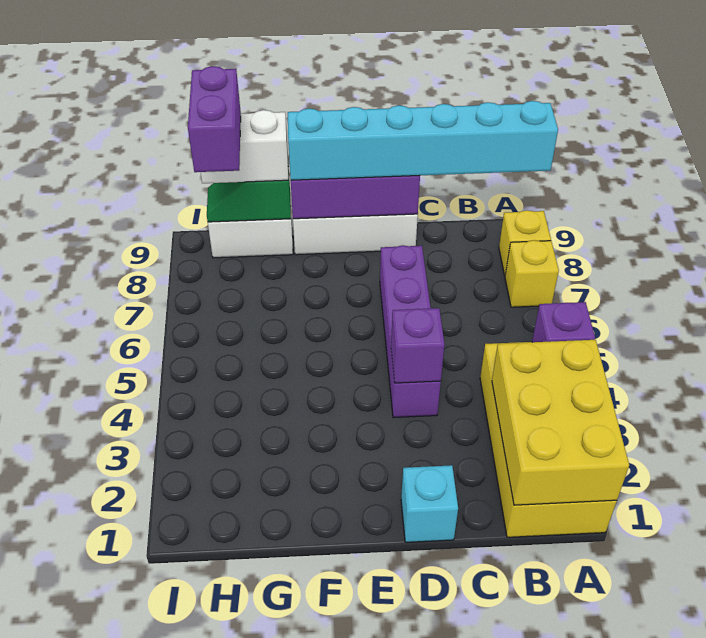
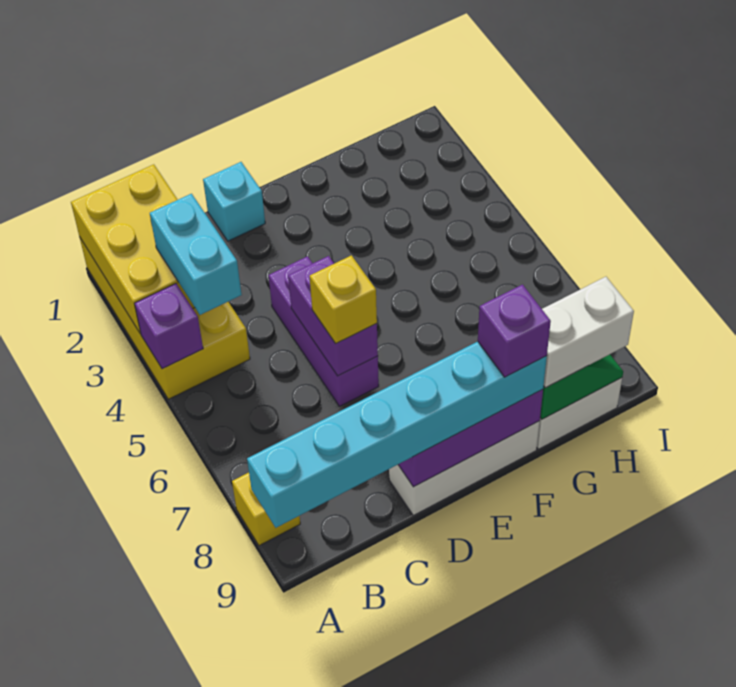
yellow 1x1 brick [505,240,559,307] -> yellow 1x1 brick moved to [310,255,377,343]
none -> cyan 1x2 brick [150,194,242,315]
purple 1x4 brick [380,245,441,418] -> purple 1x3 brick [269,256,379,406]
purple 1x1 brick [391,308,445,383] -> purple 1x1 brick moved to [478,285,551,377]
purple 1x2 brick [188,66,241,172] -> purple 1x2 brick moved to [288,256,378,376]

